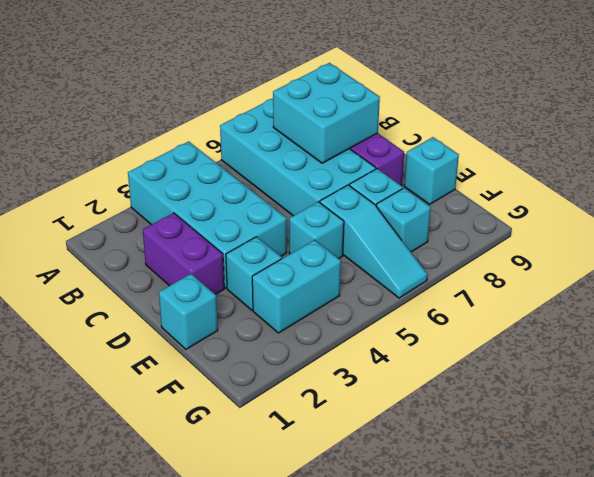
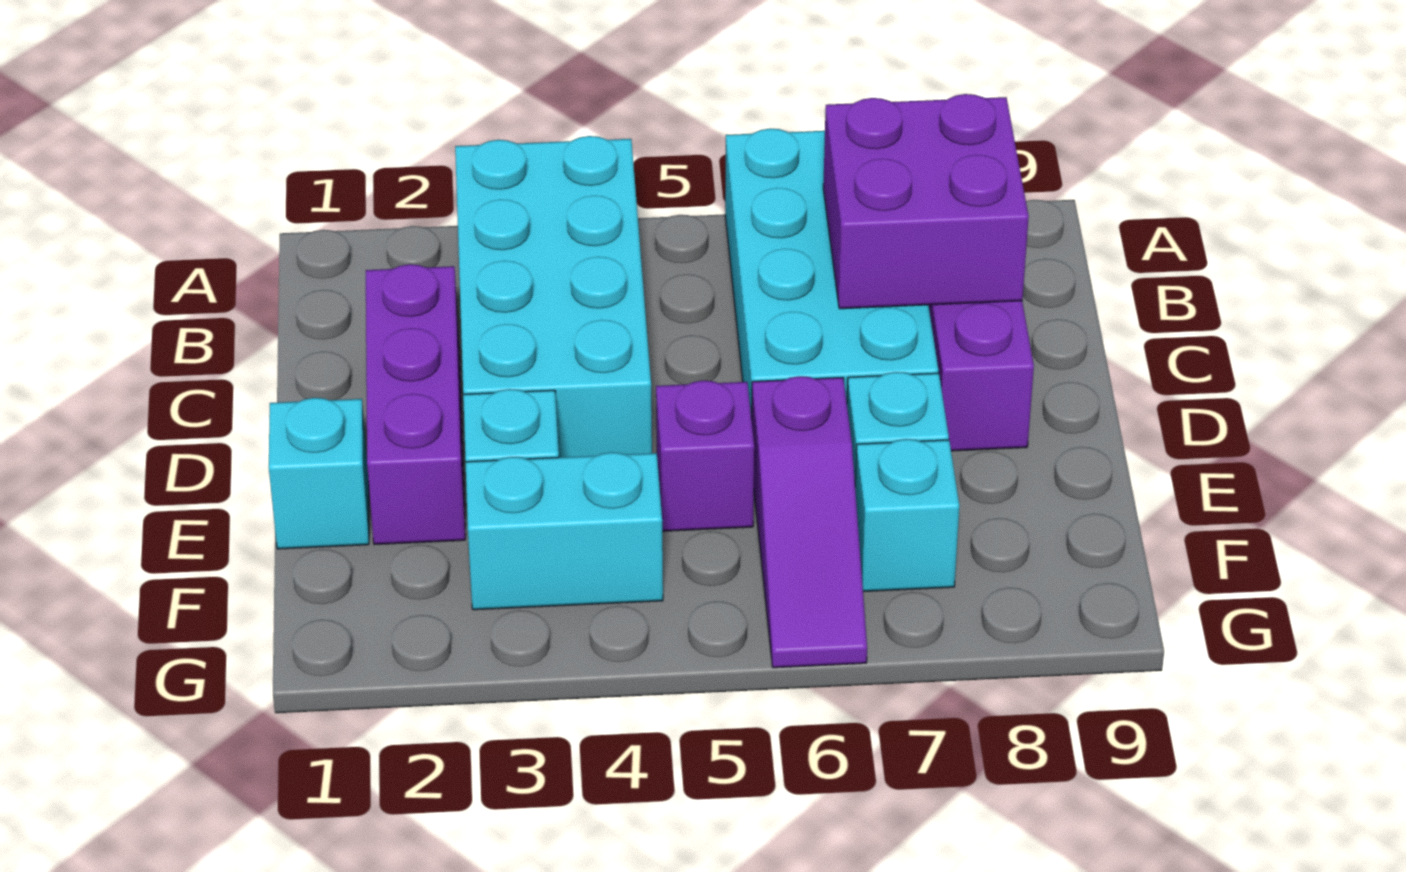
cyan 2x2 brick [273,63,380,163] -> purple 2x2 brick [823,94,1029,309]
purple 1x2 brick [143,213,224,294] -> purple 1x3 brick [366,264,465,545]
cyan 1x1 brick [289,202,344,259] -> purple 1x1 brick [656,381,754,531]
cyan 1x3 slope [320,185,428,298] -> purple 1x3 slope [752,376,867,668]
cyan 1x1 brick [404,137,459,204] -> none

